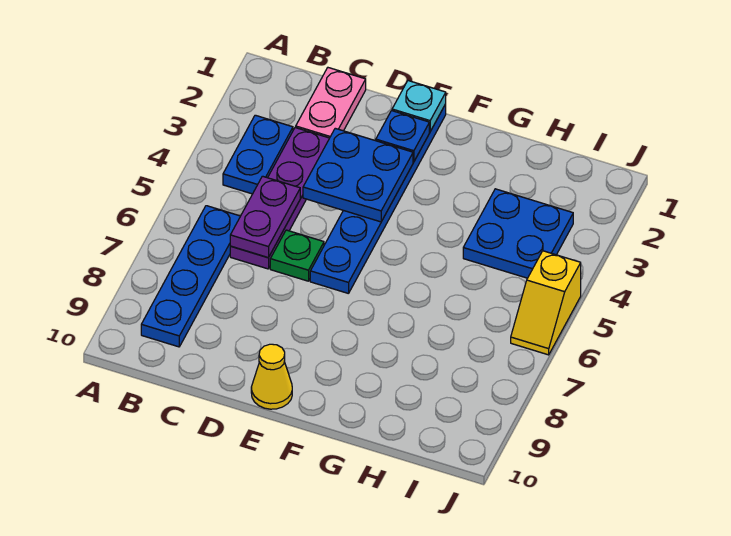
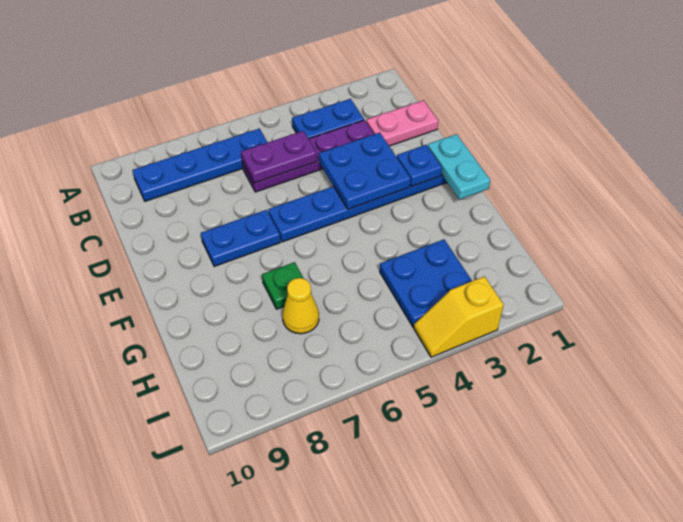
green 1x1 plate [270,230,324,281] -> green 1x1 plate moved to [262,262,304,309]
cyan 1x1 plate [392,81,446,132] -> cyan 1x2 plate [428,134,490,200]
none -> blue 1x2 plate [201,210,280,267]
yellow 1x1 cone [251,344,292,409] -> yellow 1x1 cone moved to [282,278,319,334]
yellow 1x2 slope [511,251,581,355] -> yellow 1x2 slope moved to [414,276,504,357]

